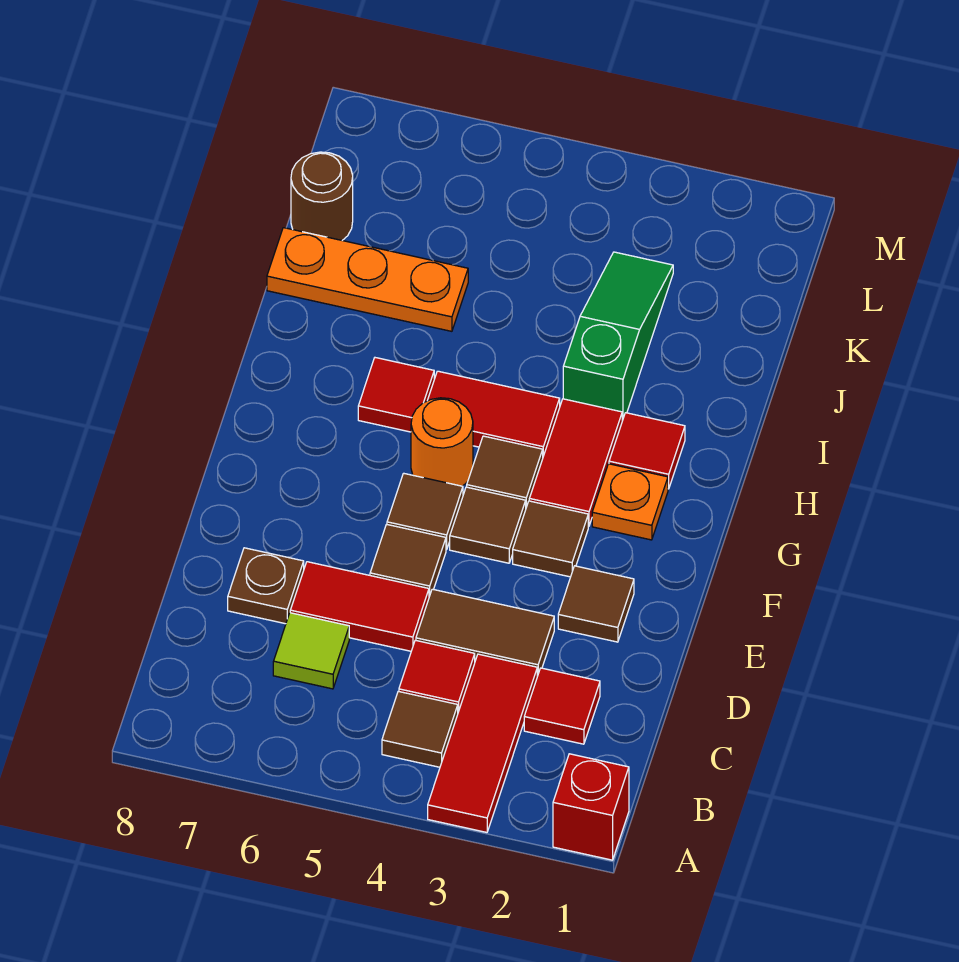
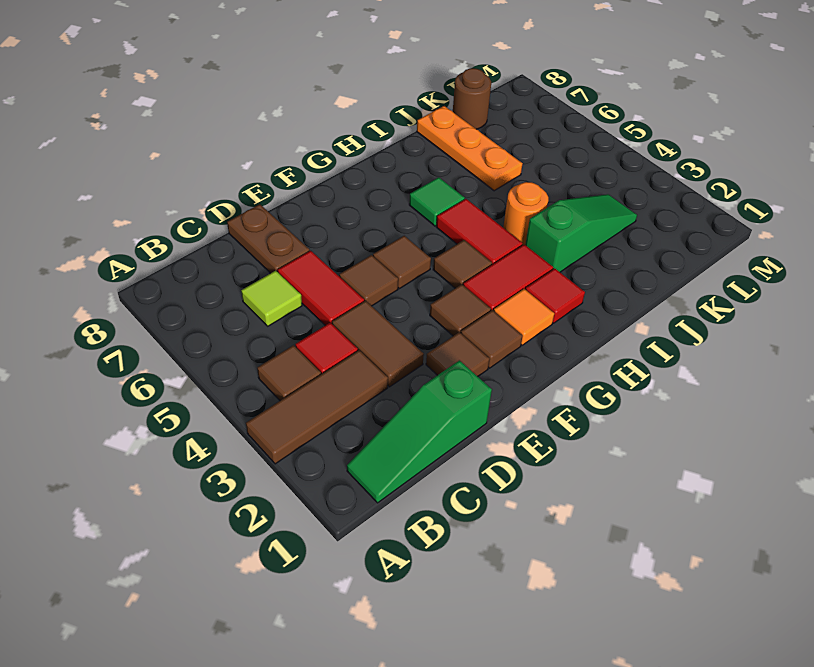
red 1x1 brick [553,754,629,860] -> none
red 1x3 tile [428,654,537,832] -> brown 1x3 tile [246,350,388,464]
none -> green 1x3 slope [347,360,492,503]
red 1x1 tile [524,668,600,744] -> none
brown 1x1 plate [228,548,304,624] -> brown 1x2 plate [227,204,310,273]
brown 1x1 tile [450,487,526,563] -> brown 1x1 tile moved to [461,310,523,368]
orange 1x1 plate [592,464,668,540] -> orange 1x1 tile [494,289,554,345]
orange 1x1 round brick [411,398,473,486] -> orange 1x1 round brick moved to [503,182,548,245]
red 1x1 tile [358,358,434,432] -> green 1x1 tile [409,177,465,226]

